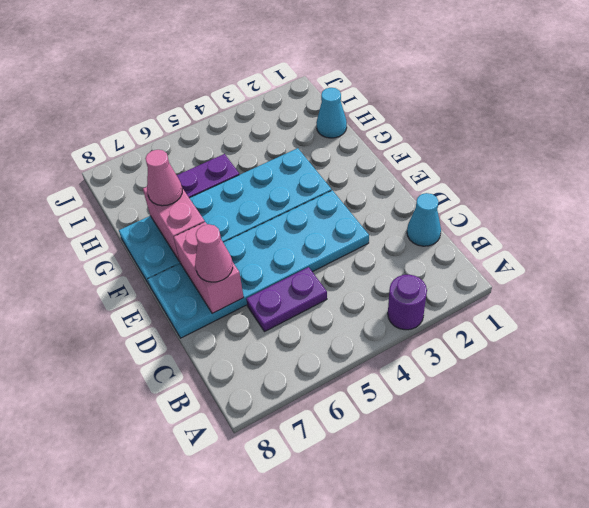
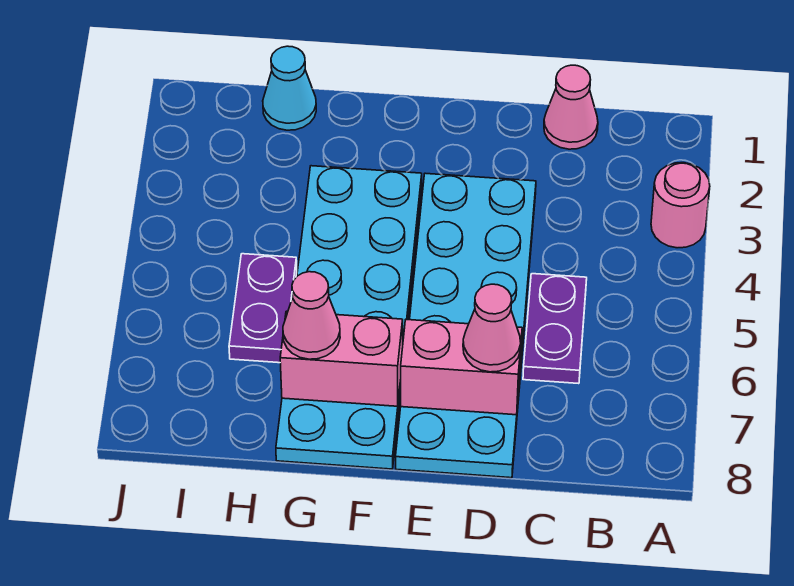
purple 1x1 round brick [388,274,427,330] -> pink 1x1 round brick [651,163,710,248]
cyan 1x1 cone [407,193,441,246] -> pink 1x1 cone [544,65,598,149]

